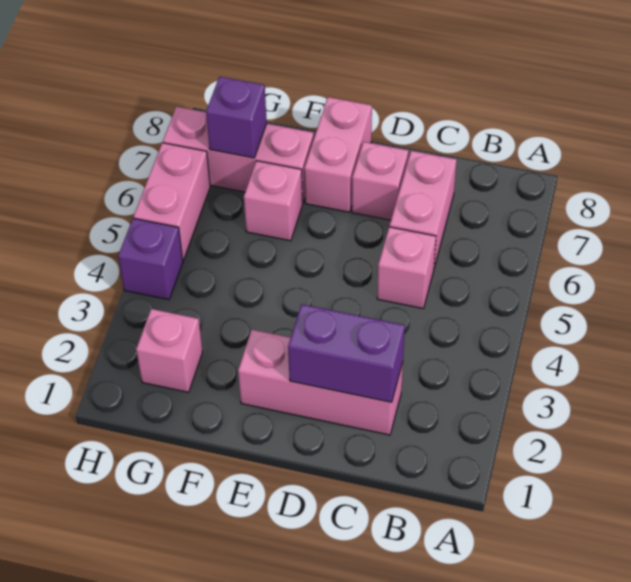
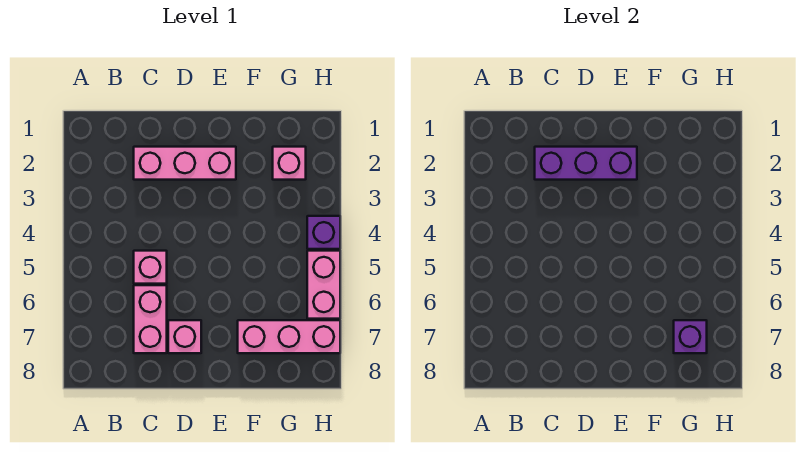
purple 1x2 brick [288,304,405,402] -> purple 1x3 brick [535,147,637,180]
pink 1x2 brick [304,97,372,212] -> none
pink 1x1 brick [244,161,303,241] -> none

